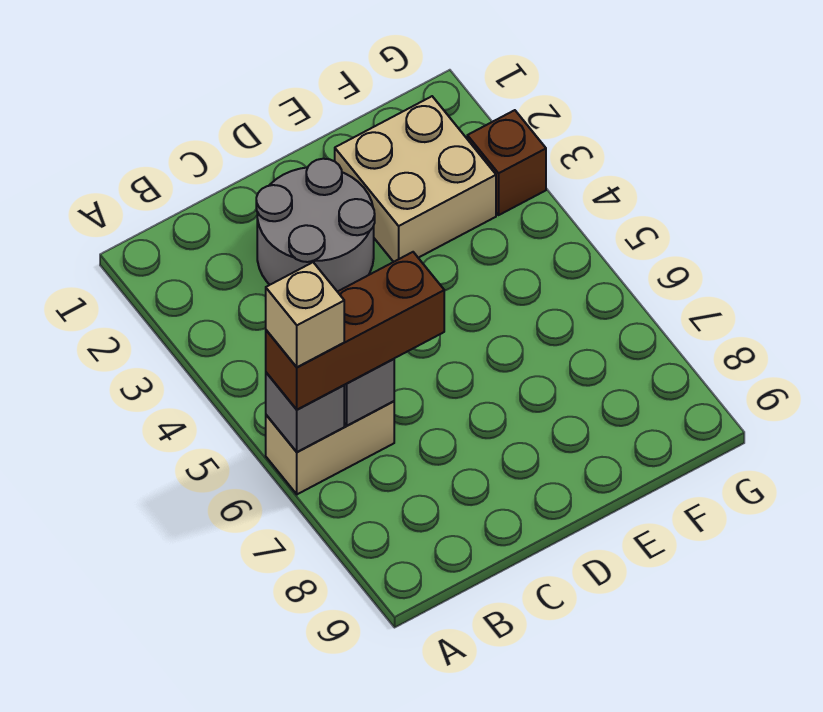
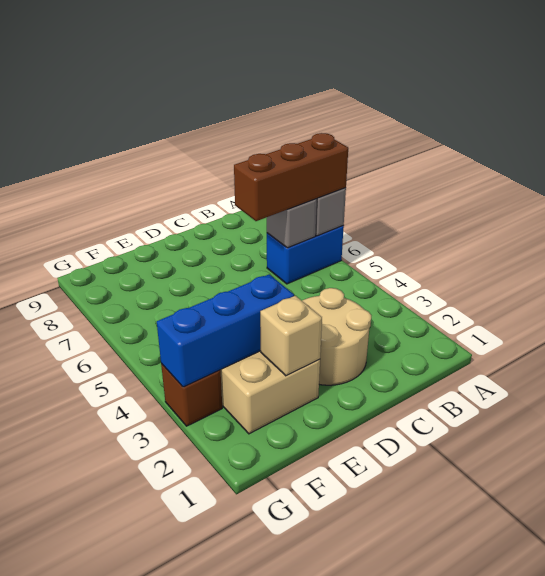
tan 1x2 brick [266,401,394,494] -> blue 1x2 brick [267,226,344,284]
tan 1x1 brick [266,262,344,367] -> tan 1x1 brick moved to [260,296,322,376]
grey 2x2 round brick [256,159,375,292] -> tan 2x2 round brick [302,288,371,385]
none -> blue 1x3 brick [157,274,294,387]

